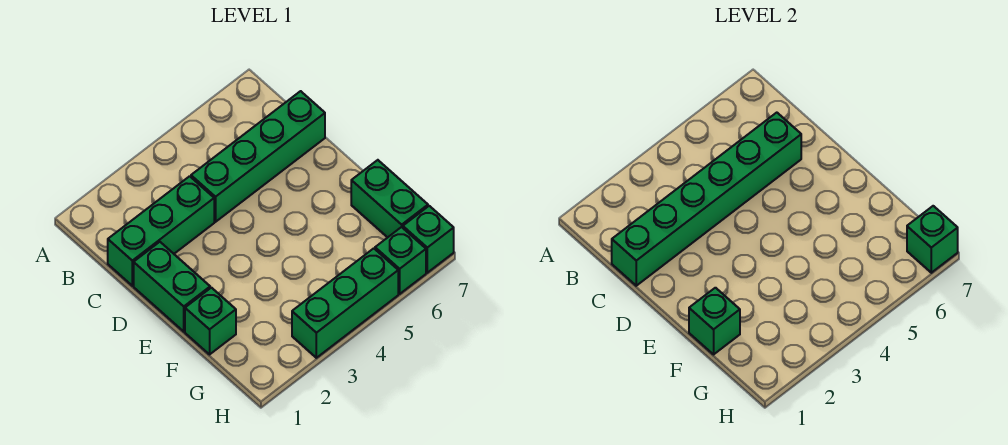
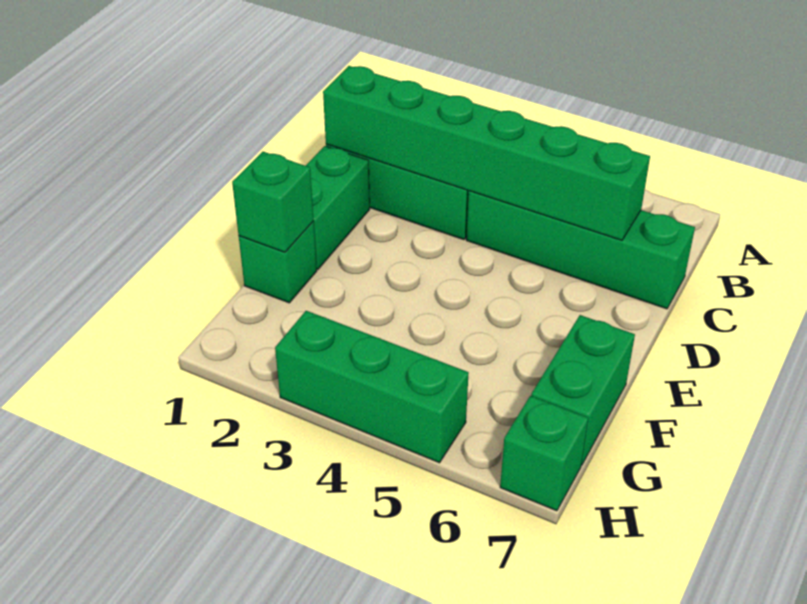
green 1x1 brick [375,227,426,294] -> none
green 1x1 brick [907,206,958,273] -> none

